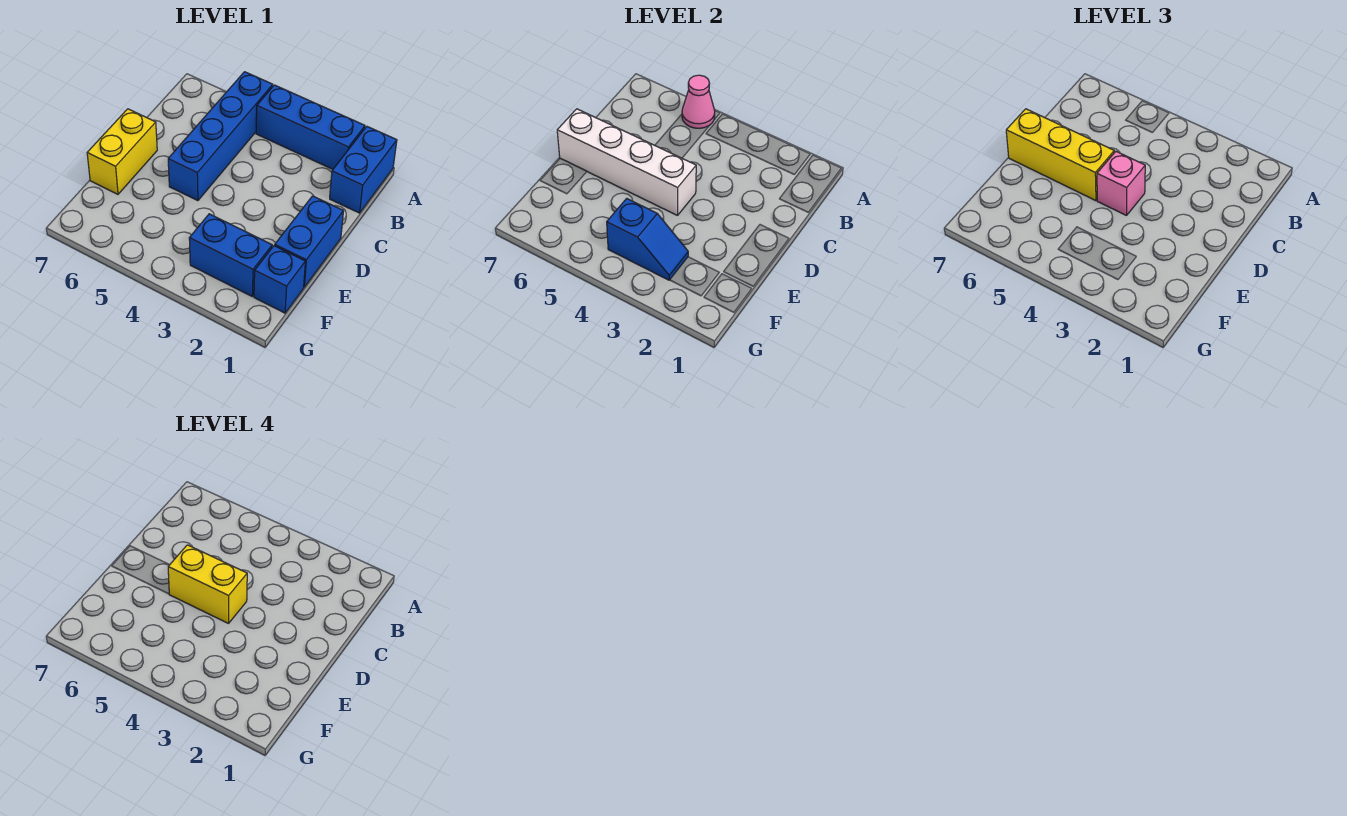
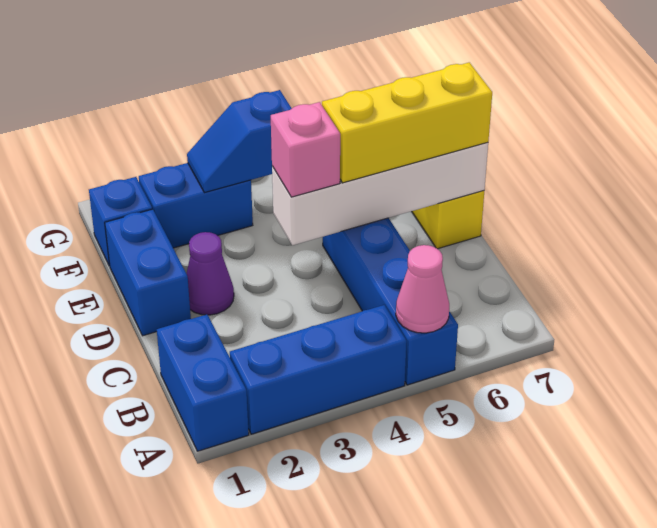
none -> purple 1x1 cone [186,232,234,315]
yellow 1x2 brick [168,545,247,623] -> none

